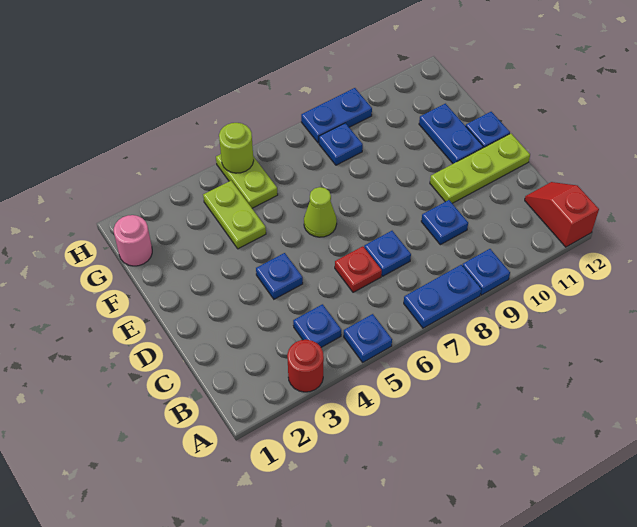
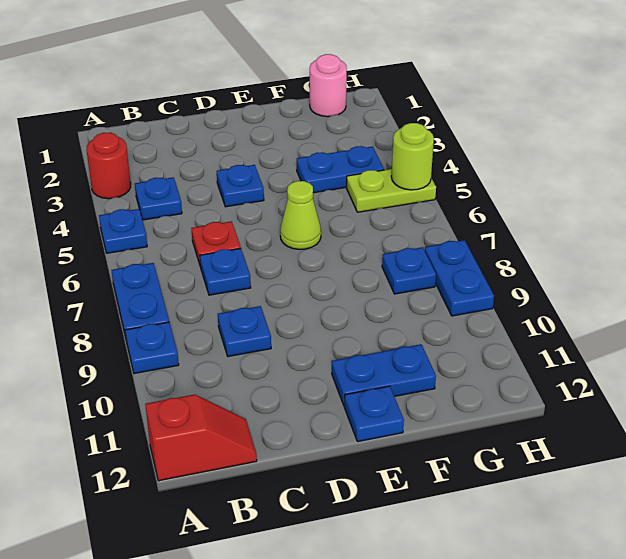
lime 1x3 plate [430,134,530,203] -> none
lime 1x2 plate [203,181,266,249] -> blue 1x2 plate [297,146,384,193]

